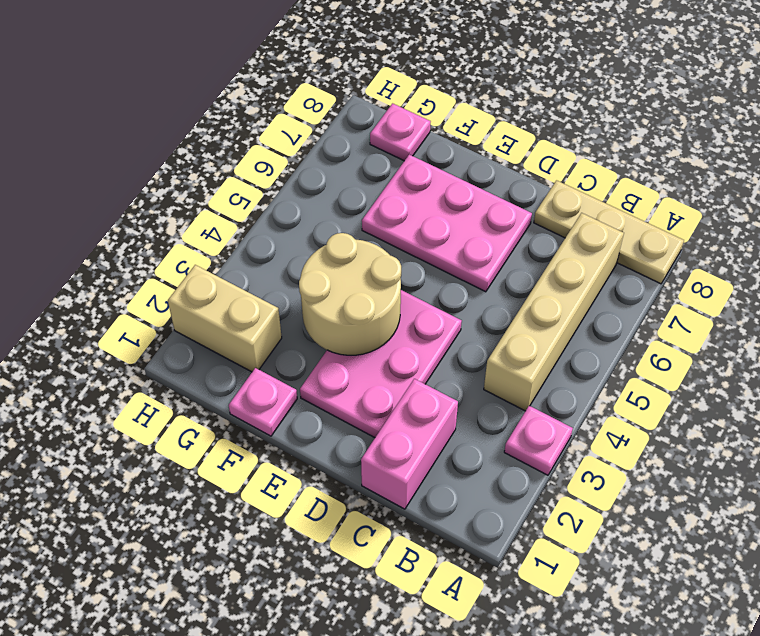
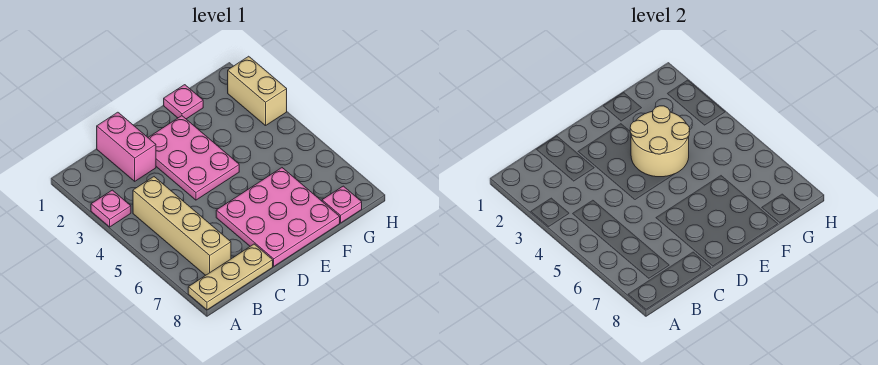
pink 2x3 plate [362,155,532,292] -> pink 3x3 plate [216,168,340,266]
tan 1x2 brick [168,265,282,372] -> tan 1x2 brick turned to [228,56,287,126]

